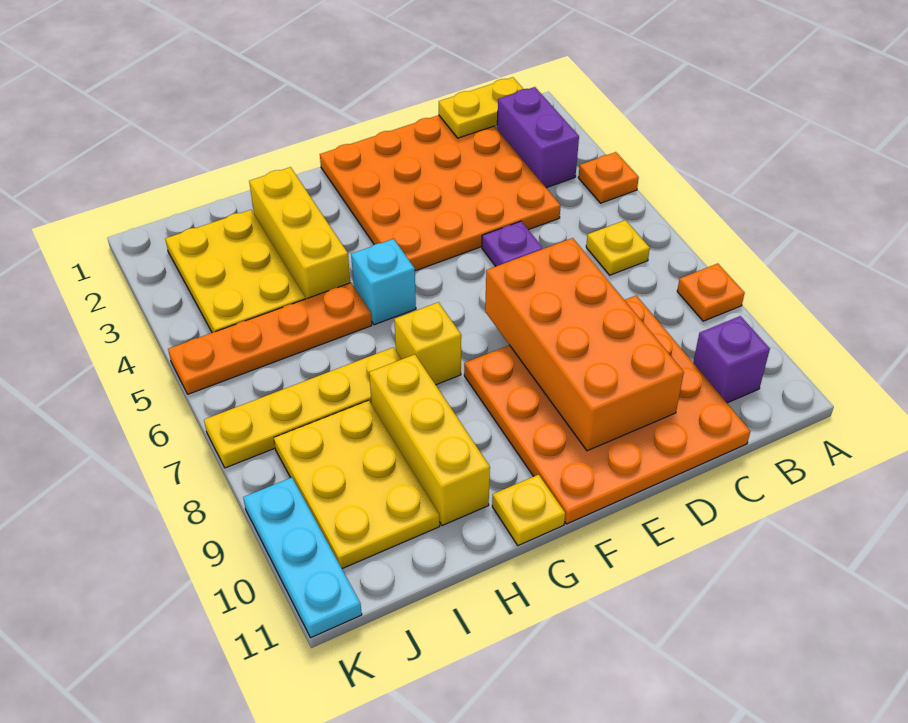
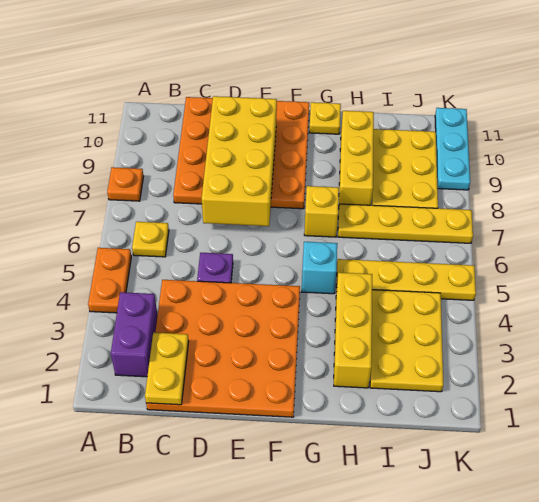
orange 1x1 plate [578,152,639,203] -> orange 1x2 plate [88,248,131,313]
yellow 1x2 plate [439,77,523,138] -> yellow 1x2 plate turned to [145,333,189,405]
purple 1x1 brick [693,316,770,403] -> none
orange 2x4 brick [485,238,684,451] -> yellow 2x4 brick [202,96,277,226]
orange 1x4 plate [168,283,372,394] -> yellow 1x4 plate [336,259,476,300]

